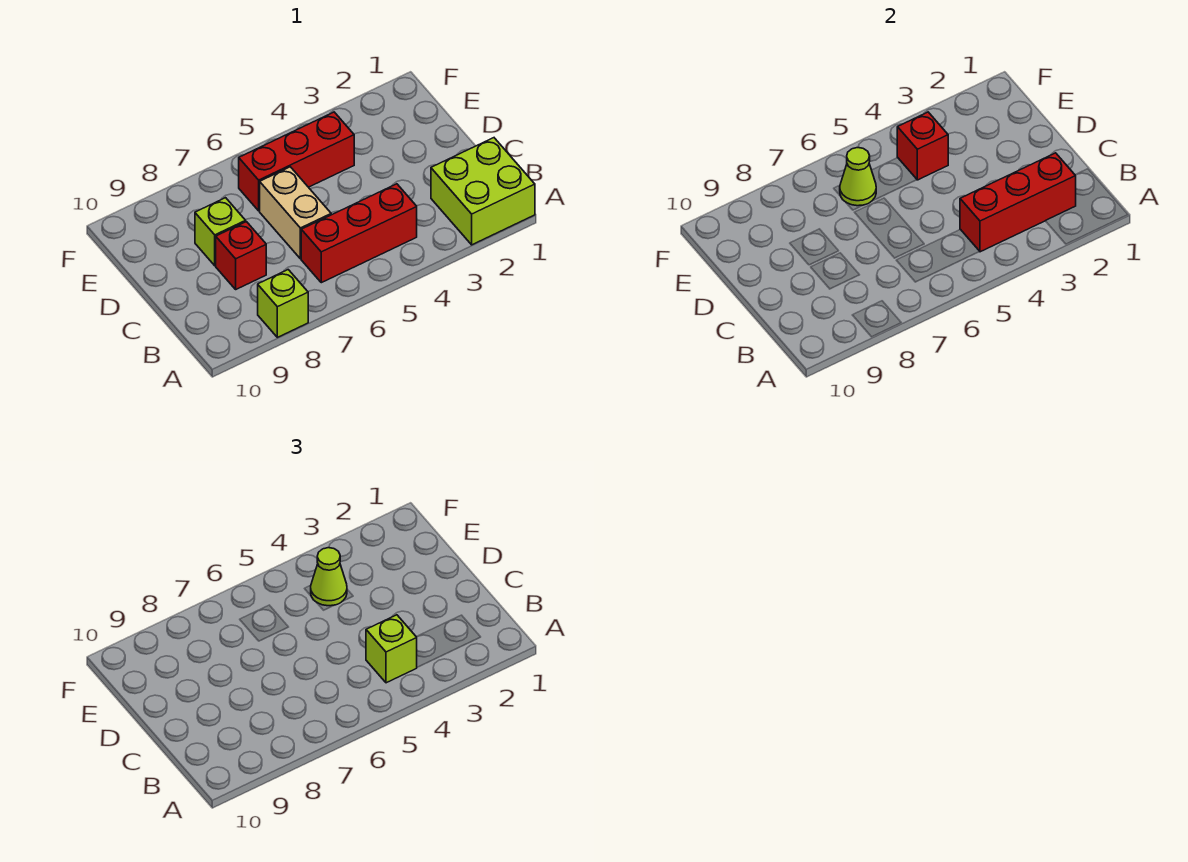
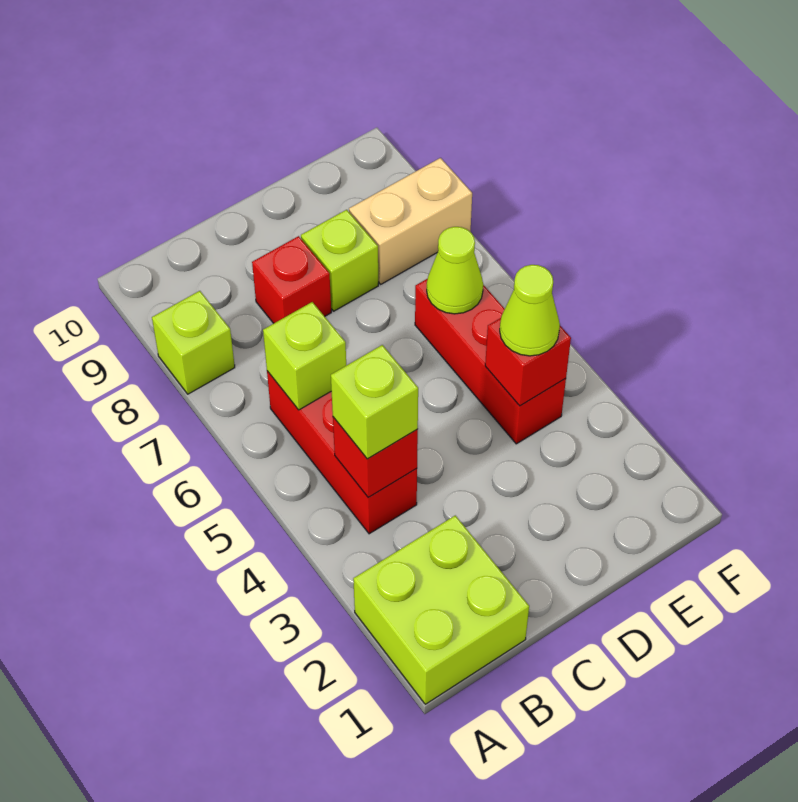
red 1x3 brick [960,153,1076,252] -> red 1x1 brick [333,417,418,497]
none -> lime 1x1 brick [263,302,346,410]
tan 1x2 brick [260,167,331,259] -> tan 1x2 brick moved to [349,158,472,284]

